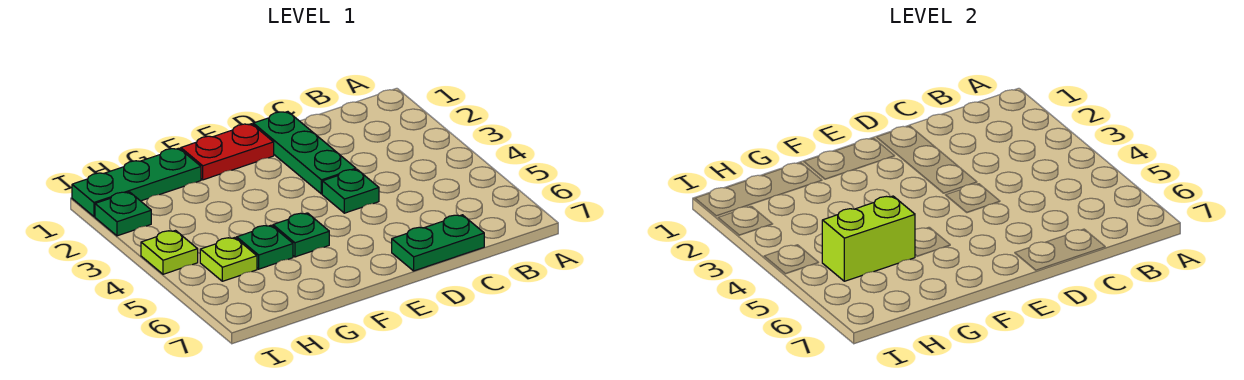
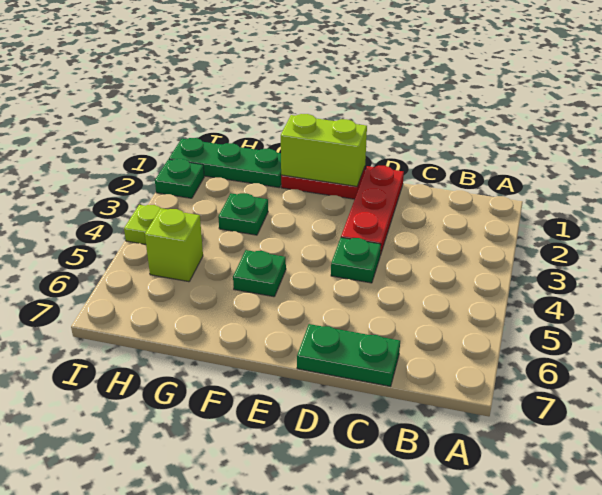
green 1x3 plate [253,112,356,194] -> red 1x3 plate [341,166,404,255]
green 1x1 plate [237,225,293,269] -> green 1x1 plate moved to [218,193,268,235]
lime 1x2 brick [822,196,915,281] -> lime 1x2 brick moved to [281,114,367,186]
lime 1x1 plate [200,238,257,281] -> lime 1x1 brick [145,209,203,282]

